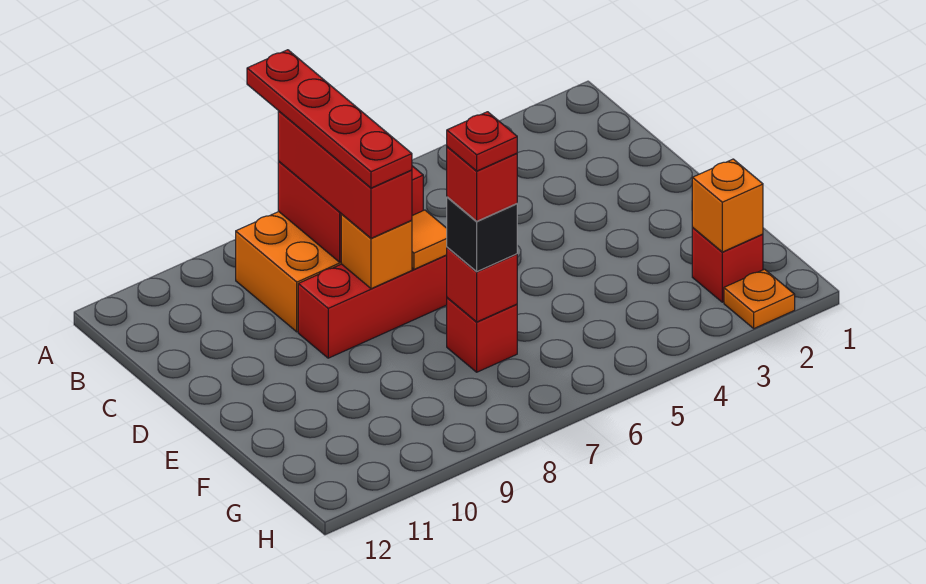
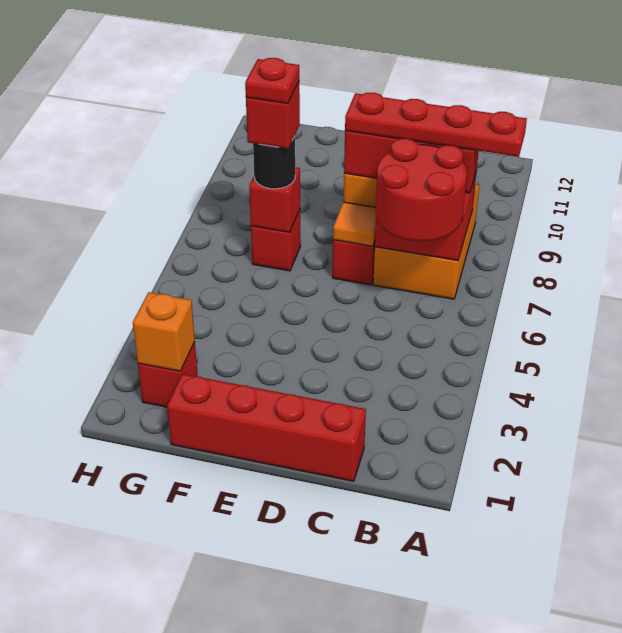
none -> red 2x2 round brick [376,139,467,241]
none -> red 1x4 brick [167,374,366,481]
black 1x1 brick [447,197,517,271] -> black 1x1 round brick [253,136,295,189]
orange 1x1 plate [724,269,795,328] -> none

